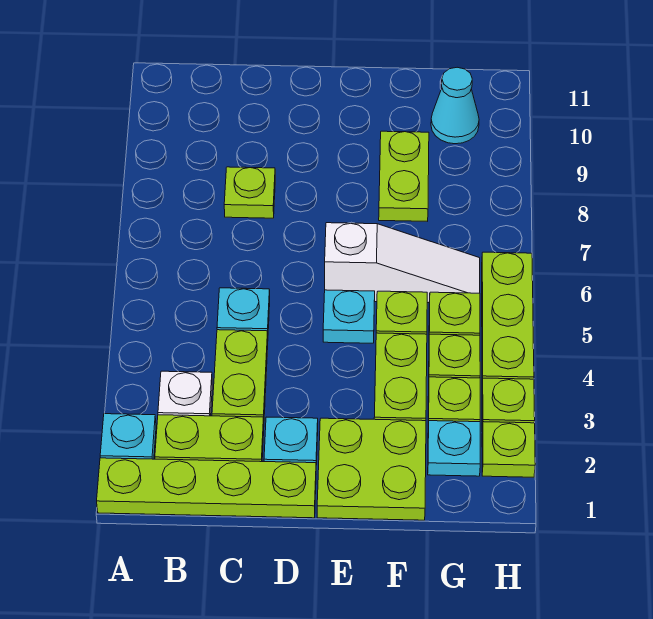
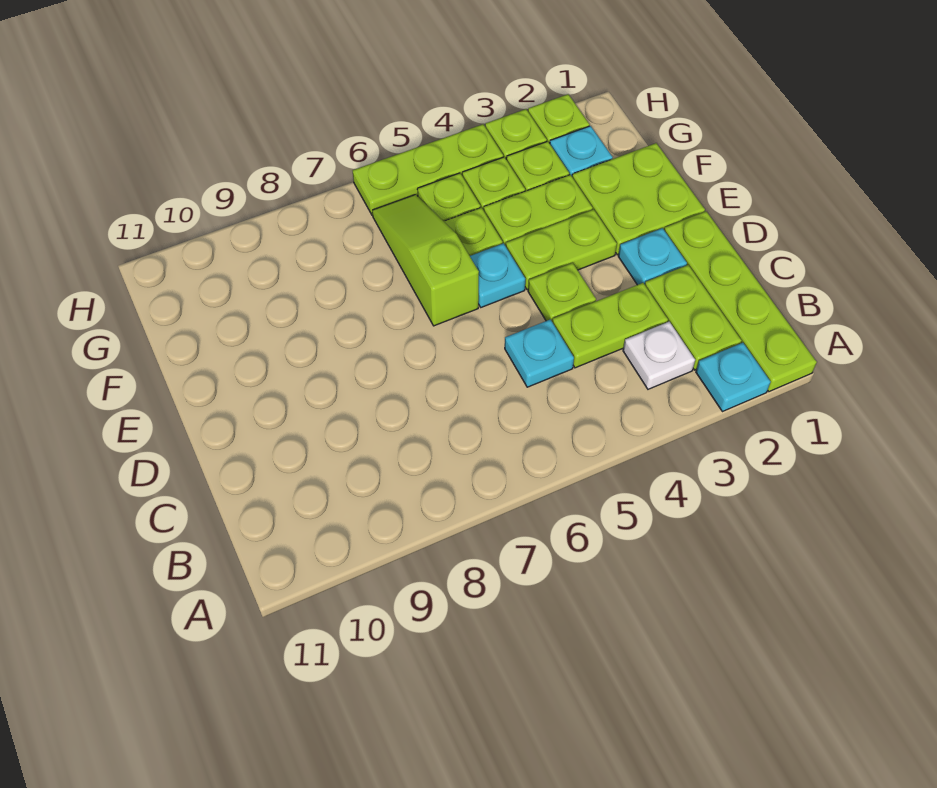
lime 1x1 plate [224,167,275,218] -> lime 1x1 plate moved to [528,263,596,321]
white 1x3 slope [325,223,480,303] -> lime 1x3 slope [372,195,479,326]
lime 1x2 plate [379,131,429,221] -> lime 1x2 plate moved to [506,209,617,290]
cyan 1x1 cone [431,67,479,144] -> none

